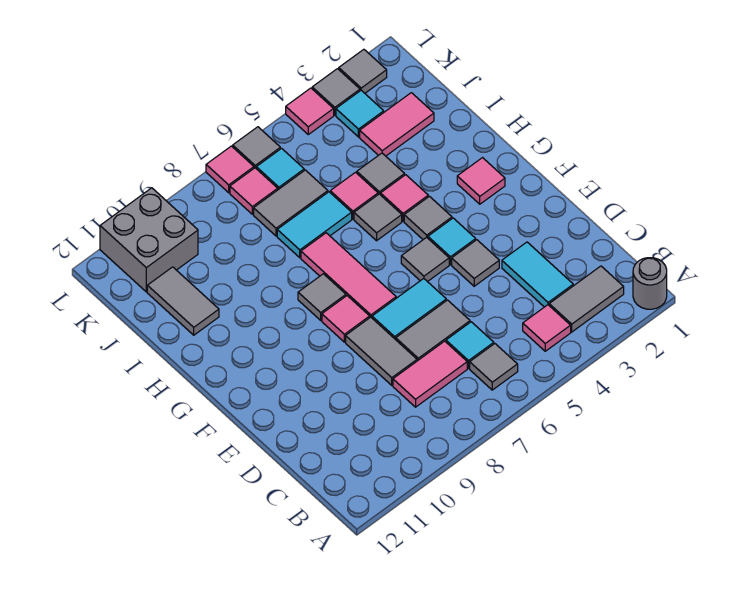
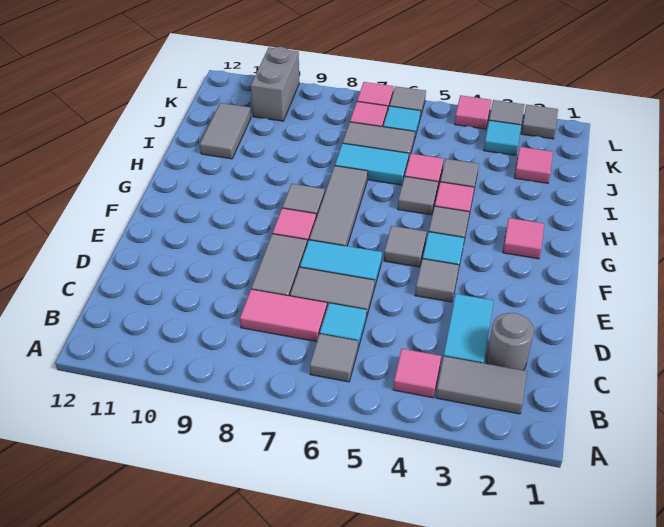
grey 1x1 round brick [633,258,667,309] -> grey 1x1 round brick moved to [487,313,534,370]
pink 1x3 tile [301,233,396,318] -> grey 1x3 tile [309,166,368,246]
pink 1x2 tile [360,93,434,156] -> pink 1x1 tile [515,147,553,183]
grey 2x2 brick [100,188,198,292] -> grey 1x2 brick [251,47,299,121]

